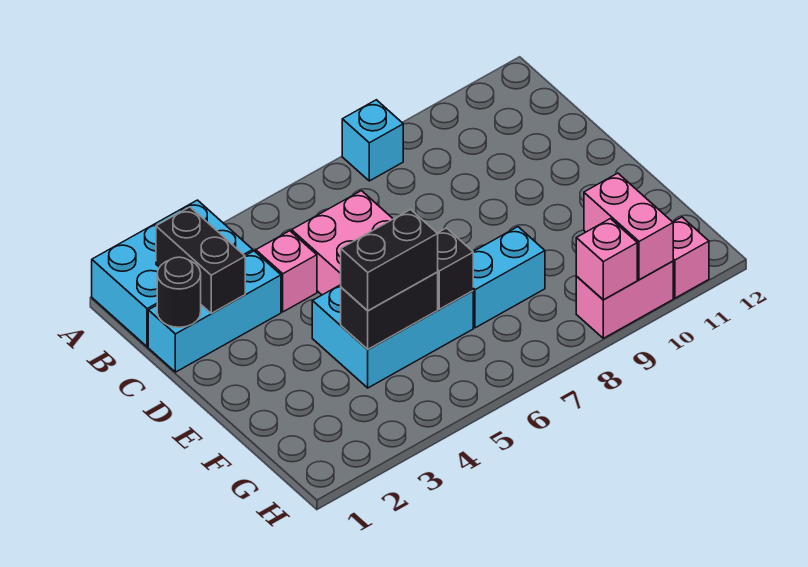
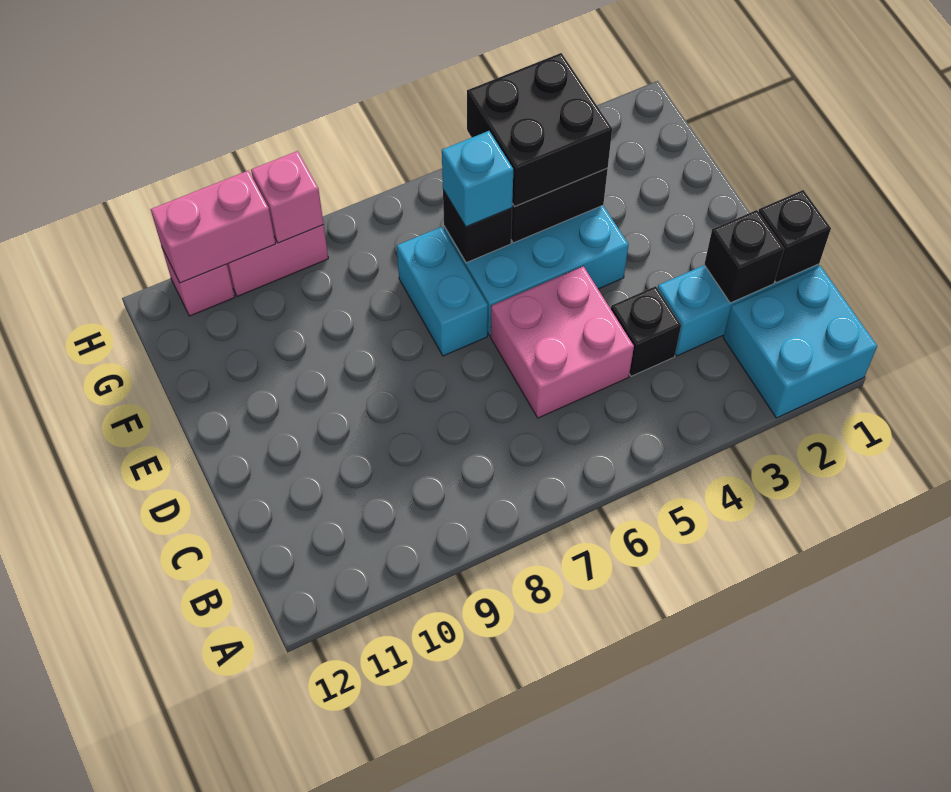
cyan 2x3 brick [92,200,253,347] -> cyan 2x2 brick [723,266,877,418]
cyan 1x1 brick [342,100,403,181] -> cyan 1x1 brick moved to [442,131,513,227]
black 1x2 brick [156,207,245,313] -> black 1x1 brick [704,210,784,303]
black 1x1 round brick [157,257,201,327] -> black 1x1 brick [759,190,831,283]
pink 1x1 brick [256,231,317,312] -> black 1x1 brick [611,286,681,376]
black 1x2 brick [341,210,438,311] -> black 2x2 brick [467,53,612,206]
cyan 1x2 brick [473,227,545,328] -> cyan 1x2 brick turned to [397,227,488,356]
pink 1x2 brick [584,173,673,280] -> pink 1x2 brick turned to [151,171,275,283]

